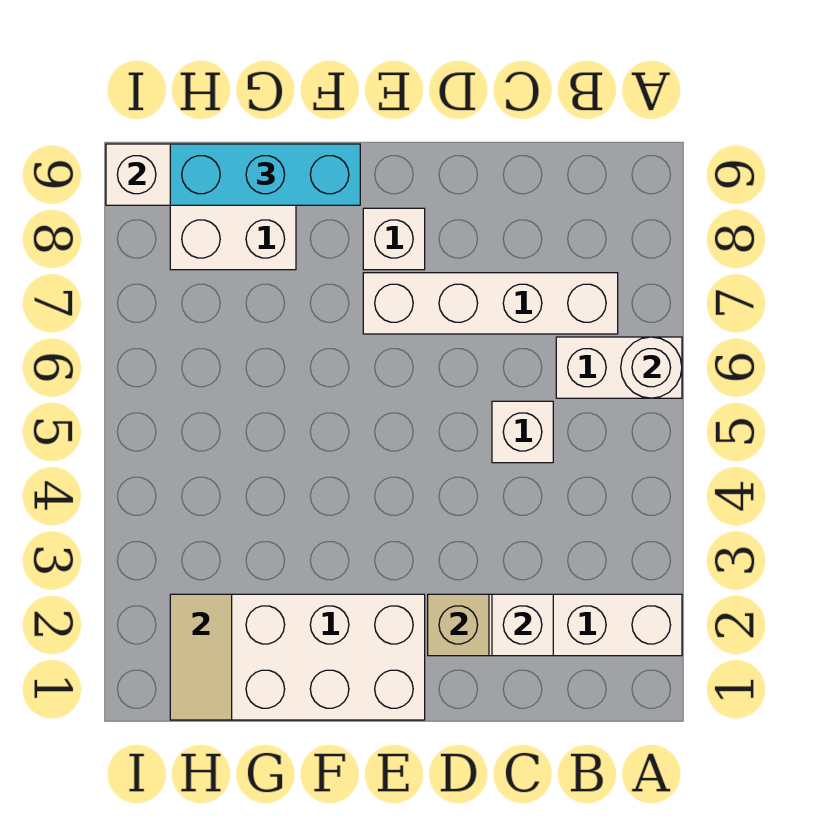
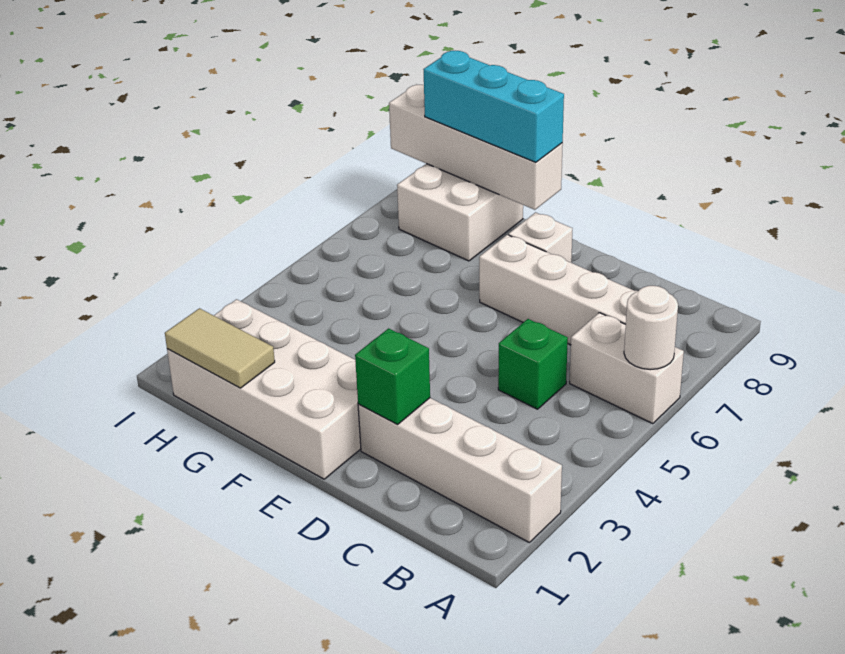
white 1x1 brick [492,594,553,656] -> none
white 1x1 brick [492,401,553,463] -> green 1x1 brick [498,319,568,409]
tan 1x1 brick [428,594,489,656] -> green 1x1 brick [355,328,430,424]
tan 1x2 tile [170,594,232,720] -> tan 1x2 tile turned to [165,308,275,388]

